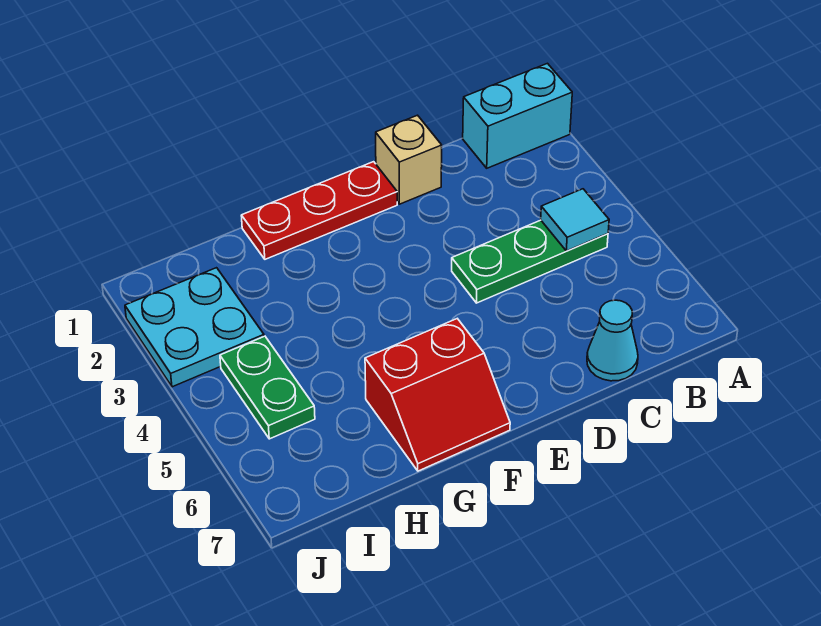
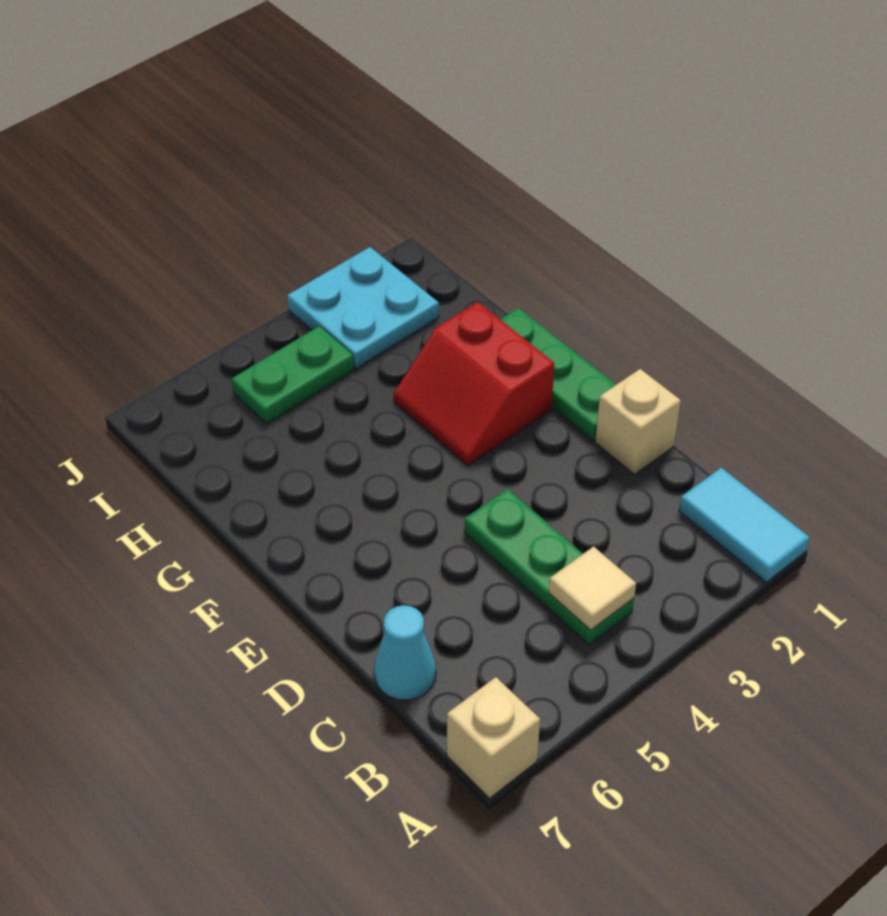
cyan 1x2 brick [463,63,572,168] -> cyan 1x2 tile [679,468,809,582]
none -> tan 1x1 brick [447,677,540,798]
cyan 1x1 tile [541,189,609,251] -> tan 1x1 tile [549,546,636,630]
red 1x3 plate [241,162,397,259] -> green 1x3 plate [500,308,616,441]
red 2x2 slope [365,319,510,471] -> red 2x2 slope moved to [394,302,555,465]

